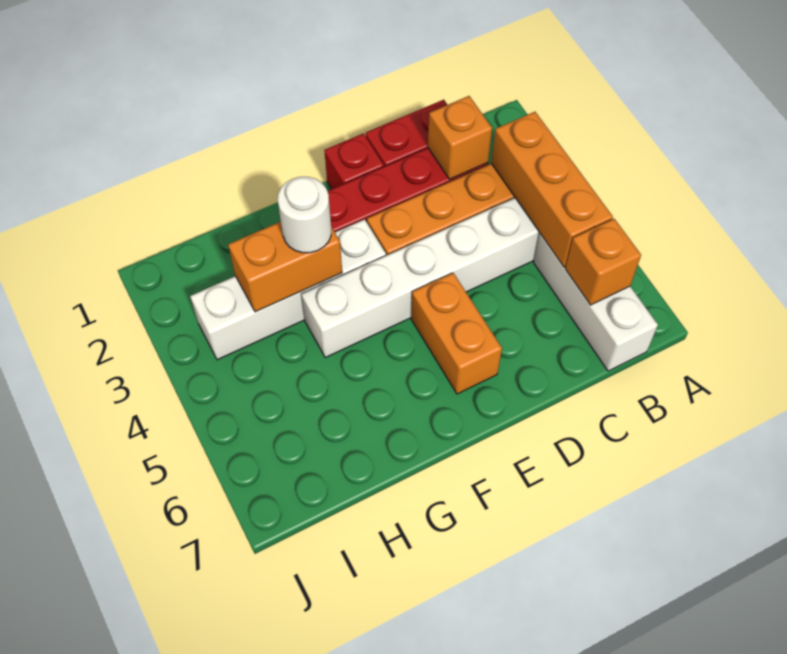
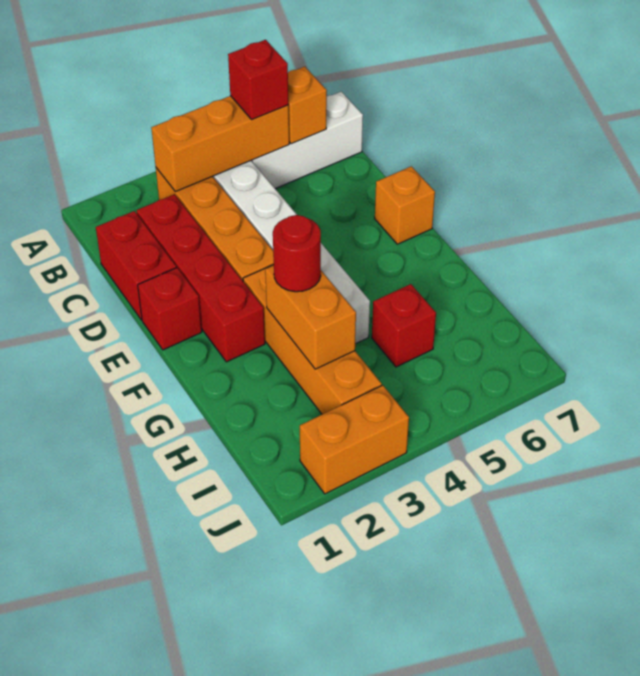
none -> red 1x1 brick [228,40,288,120]
orange 1x1 brick [428,96,492,179] -> orange 1x1 brick moved to [375,166,435,244]
orange 1x2 brick [411,273,502,394] -> orange 1x2 brick moved to [300,385,409,494]
white 1x4 brick [190,219,386,360] -> orange 1x4 brick [243,265,382,414]
white 1x1 round brick [278,177,331,253] -> red 1x1 round brick [273,215,321,292]
none -> red 1x1 brick [372,284,436,367]

